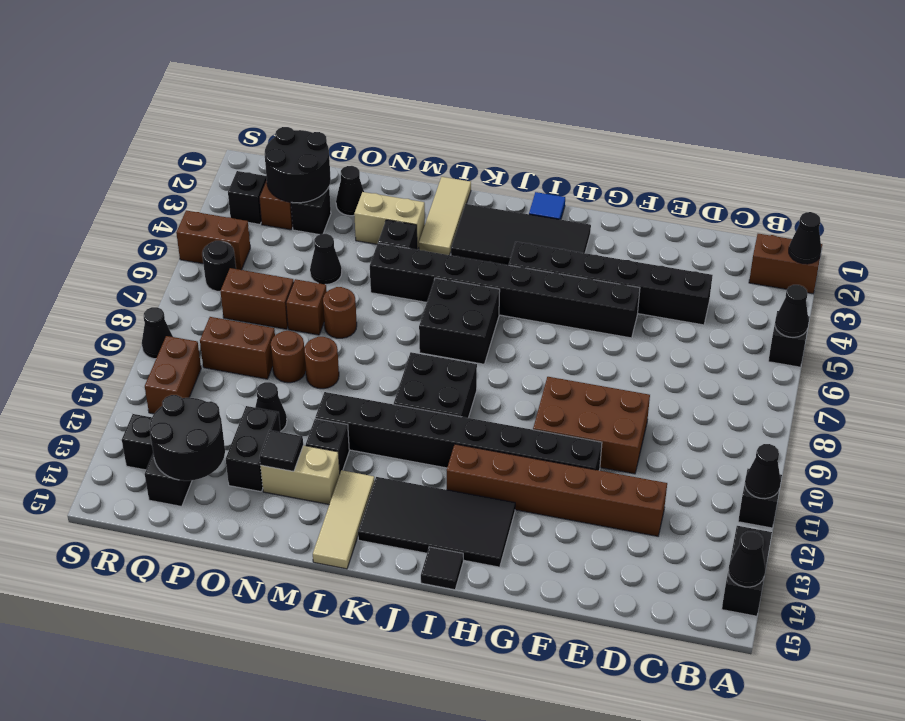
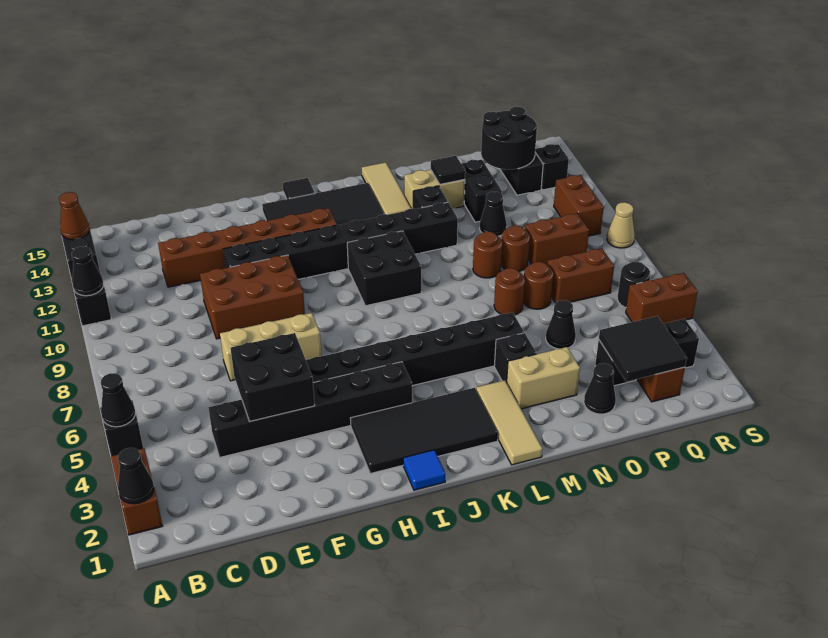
brown 1x2 brick [749,234,822,294] -> brown 1x2 brick turned to [111,448,163,535]
black 1x1 cone [729,532,765,587] -> brown 1x1 cone [59,192,90,240]
none -> tan 1x3 brick [220,313,322,381]
black 2x2 brick [419,278,500,364] -> black 2x2 brick moved to [231,333,315,421]
brown 1x1 brick [286,279,327,335] -> brown 1x1 round brick [523,262,553,309]
black 2x2 round brick [265,127,331,203] -> black 2x2 tile [599,316,687,382]
black 1x1 cone [142,307,173,359] -> tan 1x1 cone [607,202,635,248]

